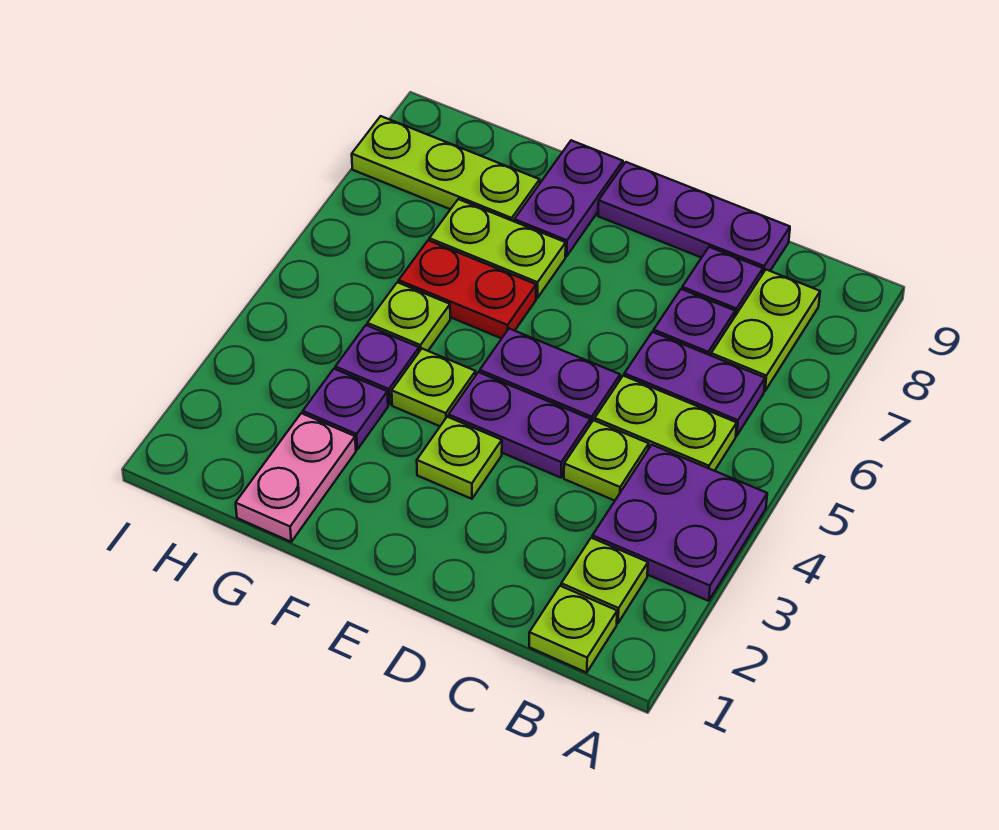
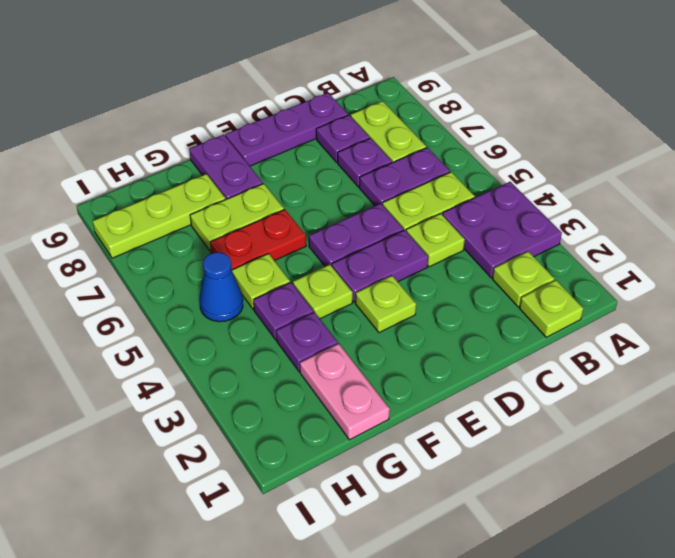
none -> blue 1x1 cone [200,252,243,322]

